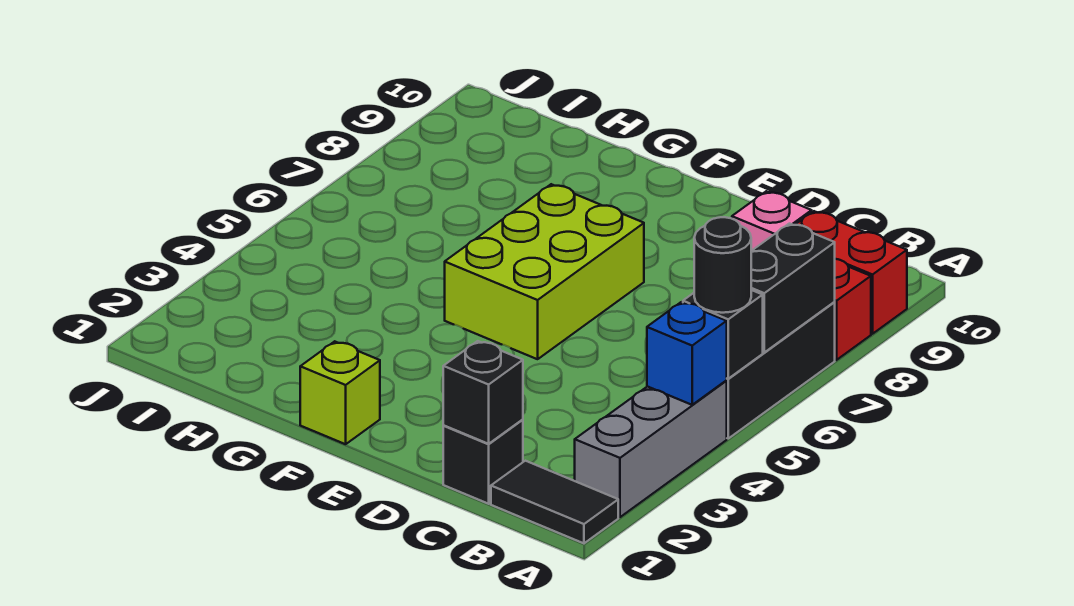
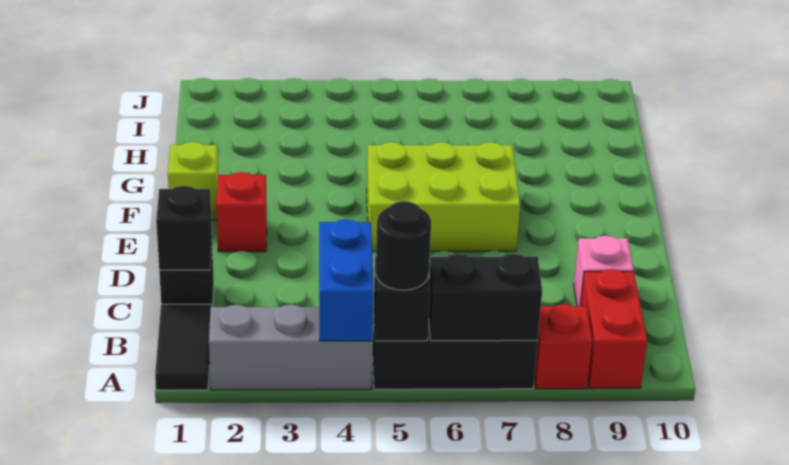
blue 1x1 brick [647,302,727,405] -> blue 1x2 brick [319,219,374,341]
none -> red 1x1 brick [216,172,267,252]

